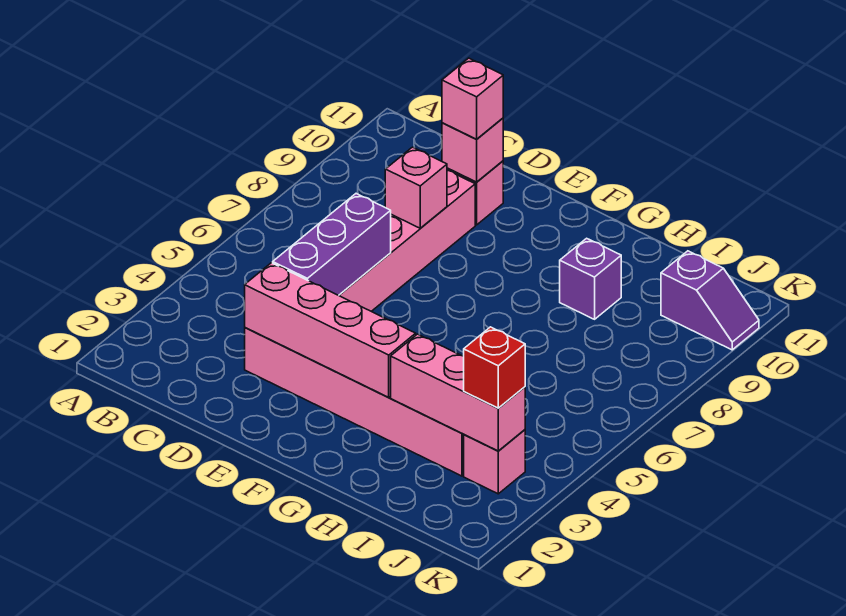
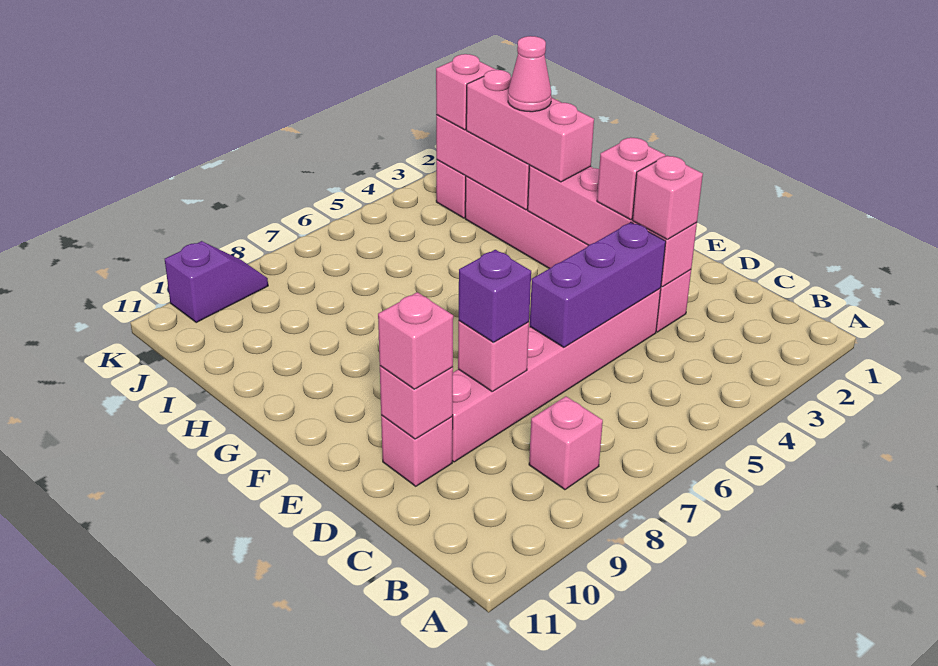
none -> pink 1x1 brick [529,396,603,490]
none -> pink 1x1 brick [632,156,703,240]
none -> pink 1x1 brick [597,138,665,220]
none -> pink 1x3 brick [466,70,594,182]
none -> pink 1x1 cone [508,36,551,112]
purple 1x1 brick [560,238,621,319] -> purple 1x1 brick moved to [459,250,531,342]
red 1x1 brick [464,327,525,408] -> pink 1x1 brick [436,54,496,130]
purple 1x2 slope [661,251,759,350] -> purple 1x2 slope turned to [165,241,268,322]

